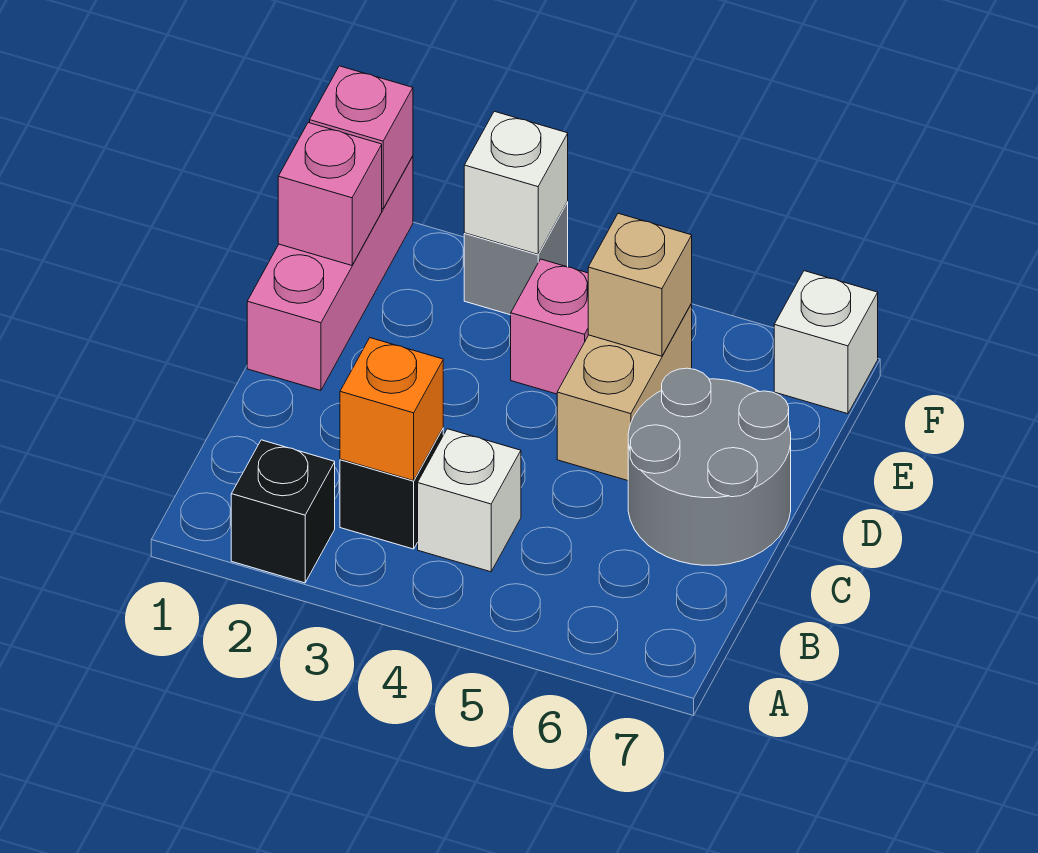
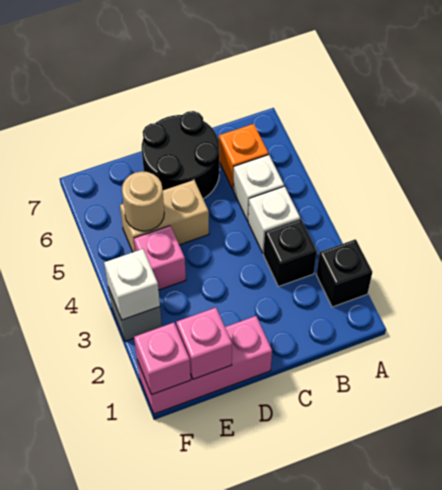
orange 1x1 brick [340,338,443,481] -> orange 1x1 brick moved to [219,124,268,189]
grey 2x2 round brick [628,368,791,565] -> black 2x2 round brick [142,111,220,199]
tan 1x1 brick [588,213,692,356] -> tan 1x1 round brick [122,171,164,231]
white 1x1 brick [774,271,878,414] -> white 1x1 brick moved to [233,155,284,221]

